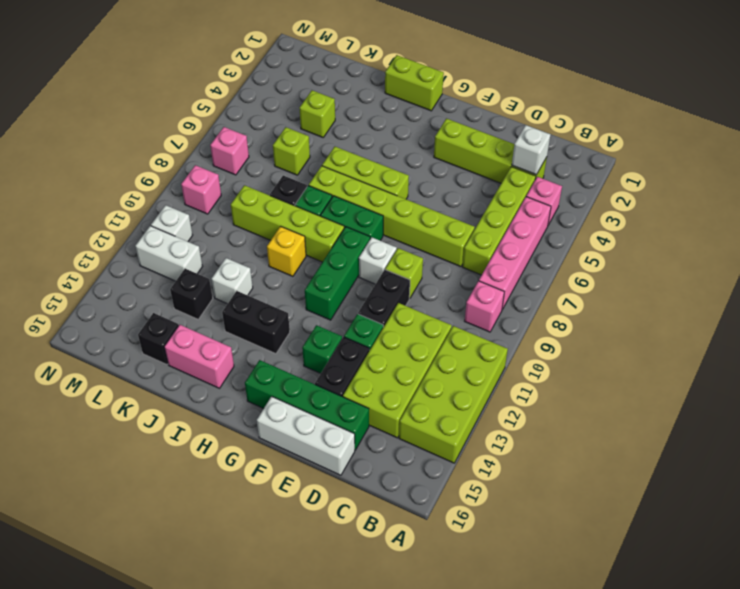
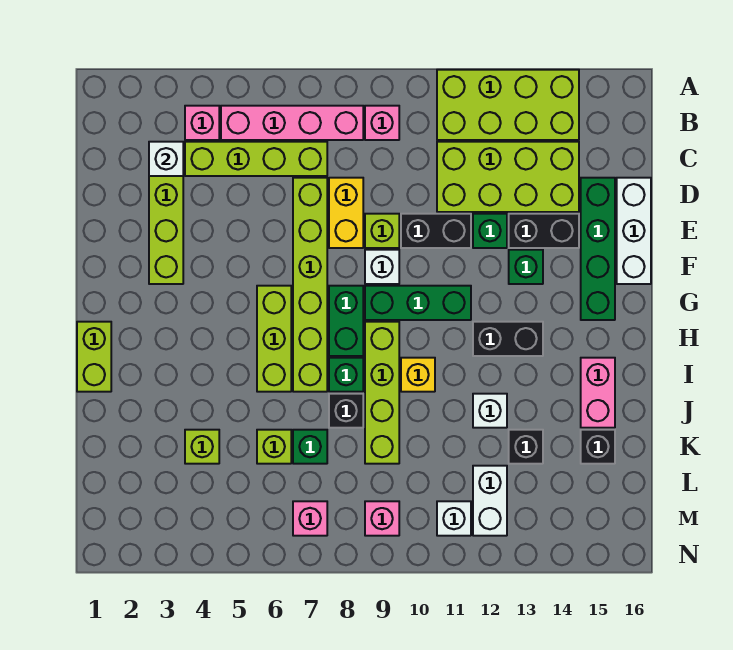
none -> yellow 1x2 brick [329,178,363,248]
black 1x2 brick [222,291,290,354] -> black 1x2 brick turned to [473,322,543,356]
none -> green 1x1 brick [293,430,327,464]

